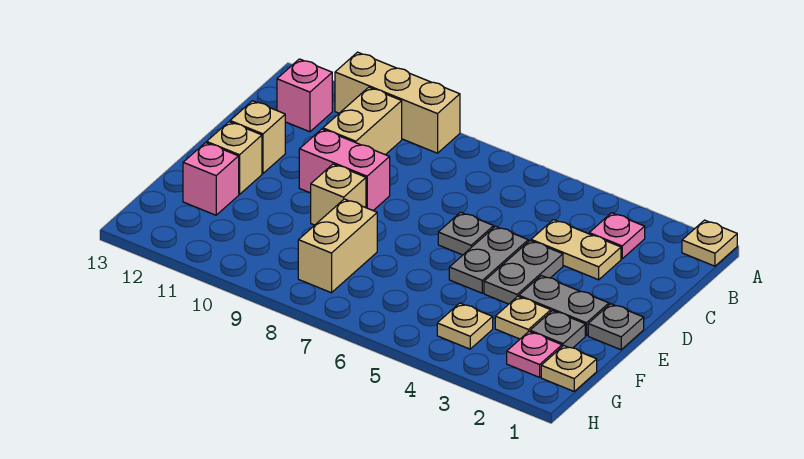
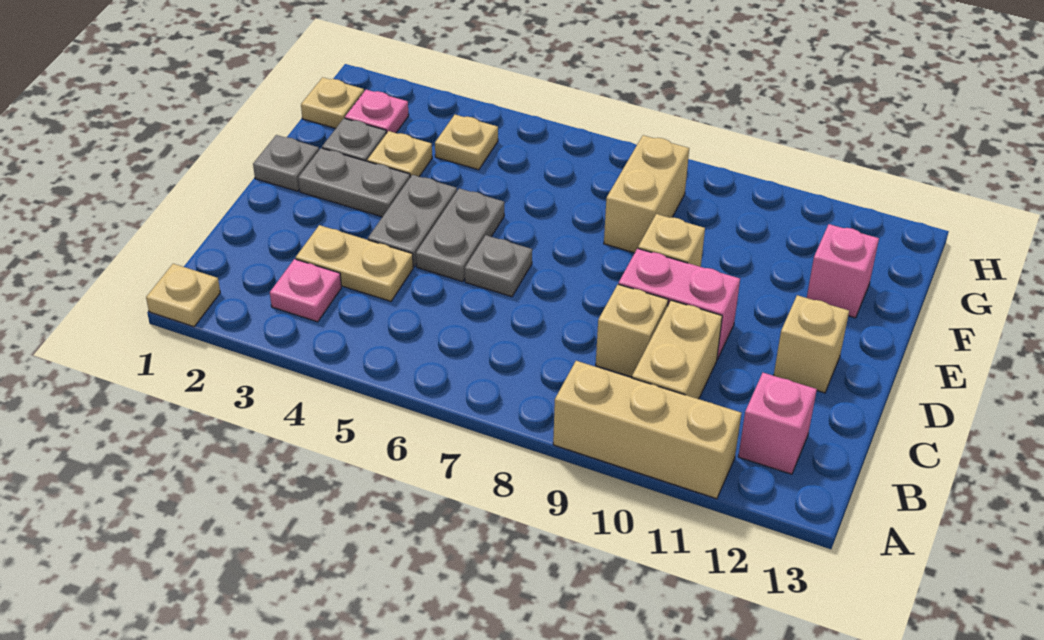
tan 1x1 brick [207,122,262,194] -> tan 1x1 brick moved to [596,284,668,377]

